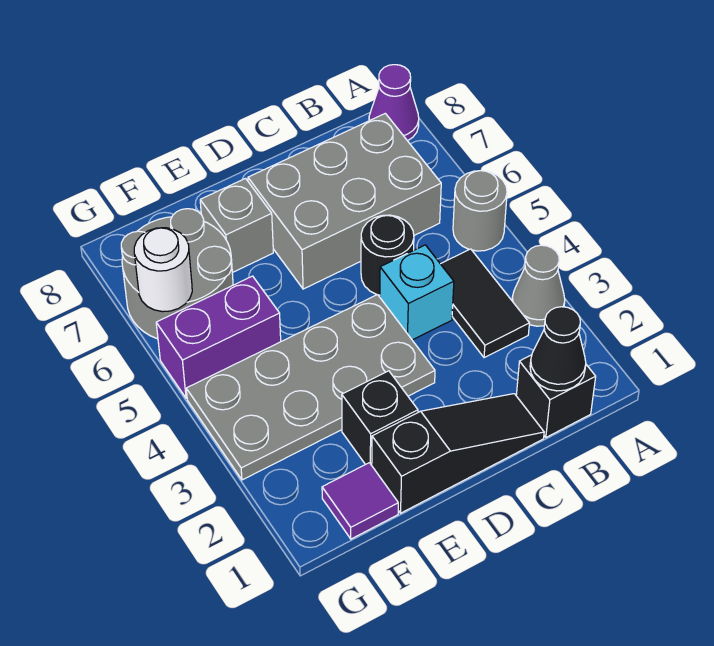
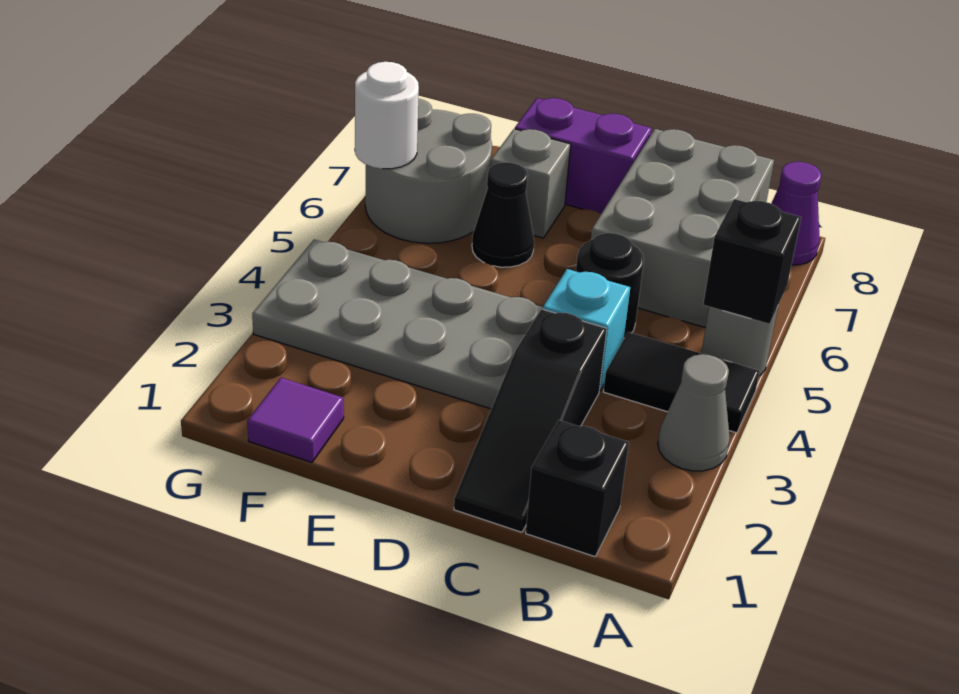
black 1x1 cone [530,307,586,391] -> black 1x1 cone moved to [472,162,534,267]
black 1x2 tile [441,249,529,358] -> black 1x2 tile turned to [603,332,760,433]
grey 2x3 brick [248,113,441,289] -> grey 2x3 brick turned to [591,129,774,328]
black 1x3 slope [372,394,544,513] -> black 1x3 slope turned to [454,309,607,532]
black 1x1 brick [342,371,418,465] -> black 1x1 brick moved to [703,199,801,324]
purple 1x2 brick [156,276,281,398] -> purple 1x2 brick moved to [515,98,652,214]

